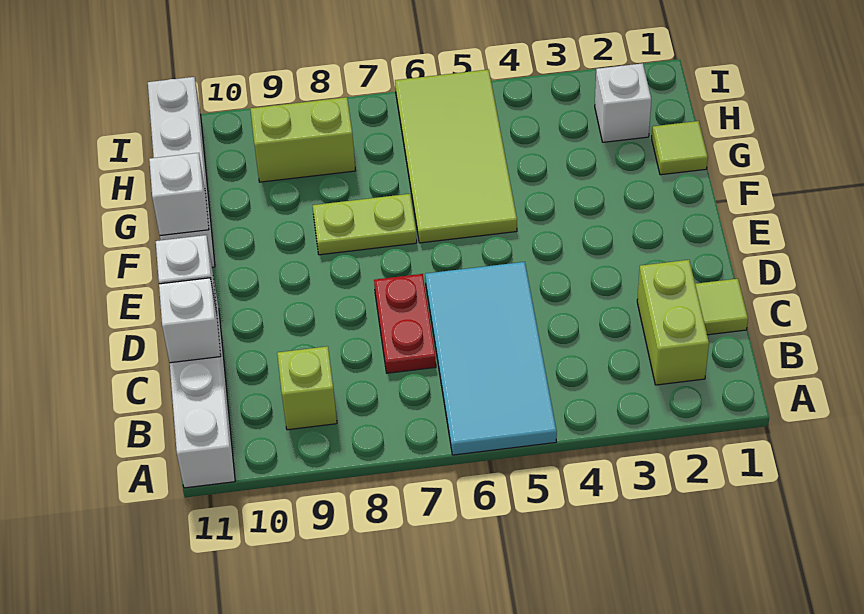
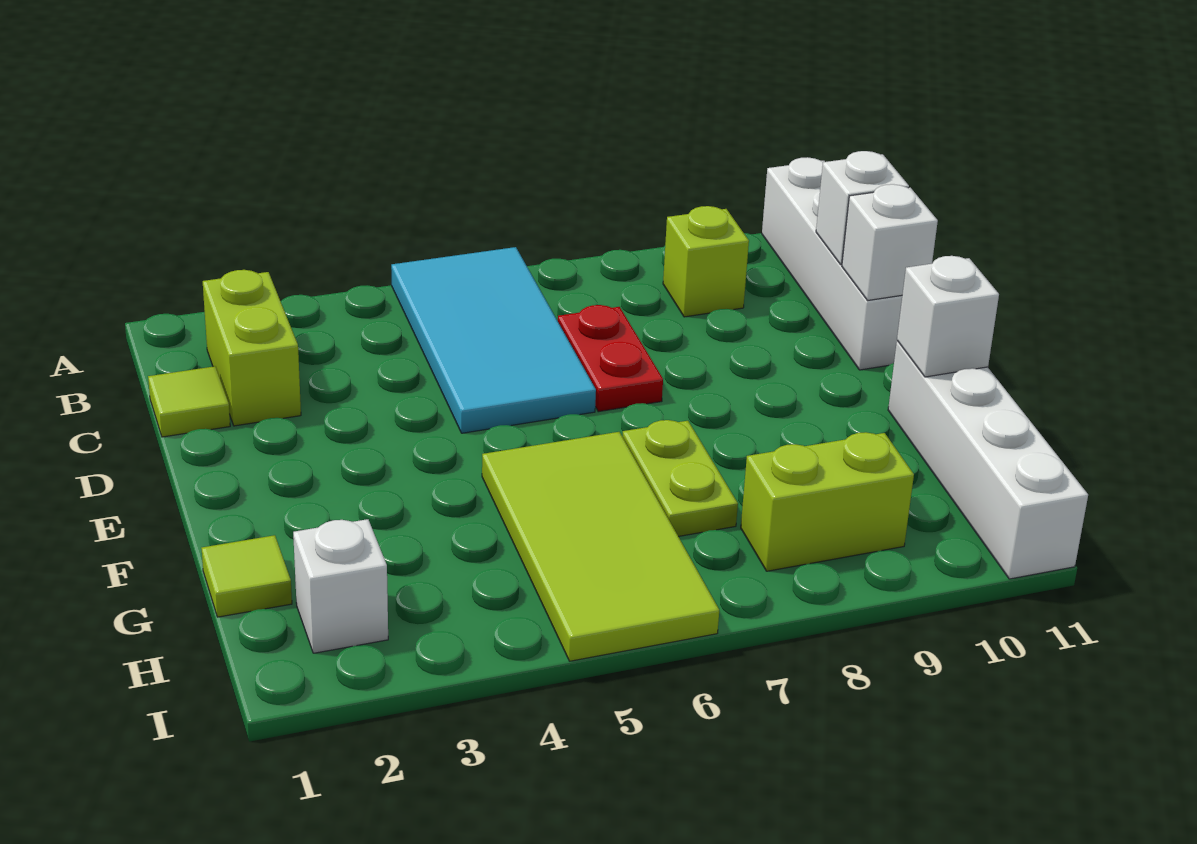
lime 1x2 plate [313,194,417,255] -> lime 1x2 plate turned to [623,420,738,537]

